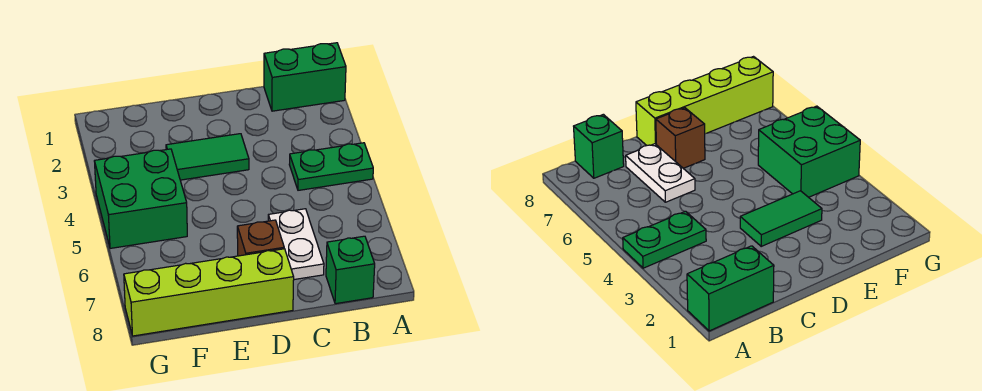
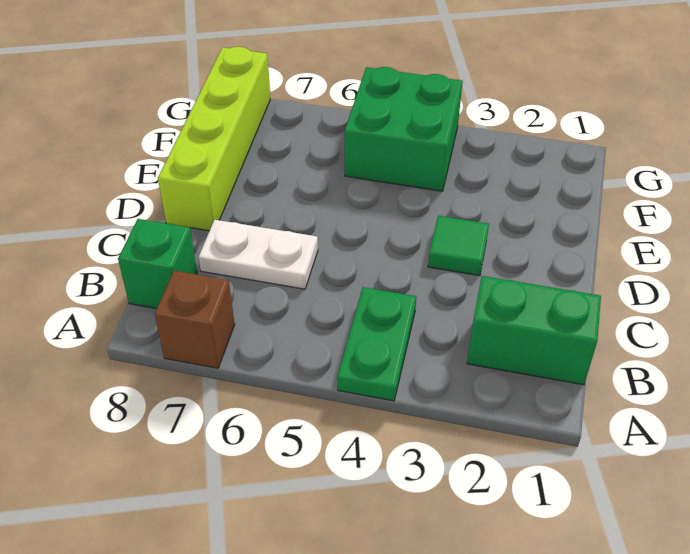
green 1x2 brick [264,43,346,111] -> green 1x2 brick turned to [467,276,601,385]
green 1x2 tile [166,134,249,180] -> green 1x1 tile [428,216,489,276]
brown 1x1 brick [237,220,284,256] -> brown 1x1 brick moved to [155,271,235,368]

